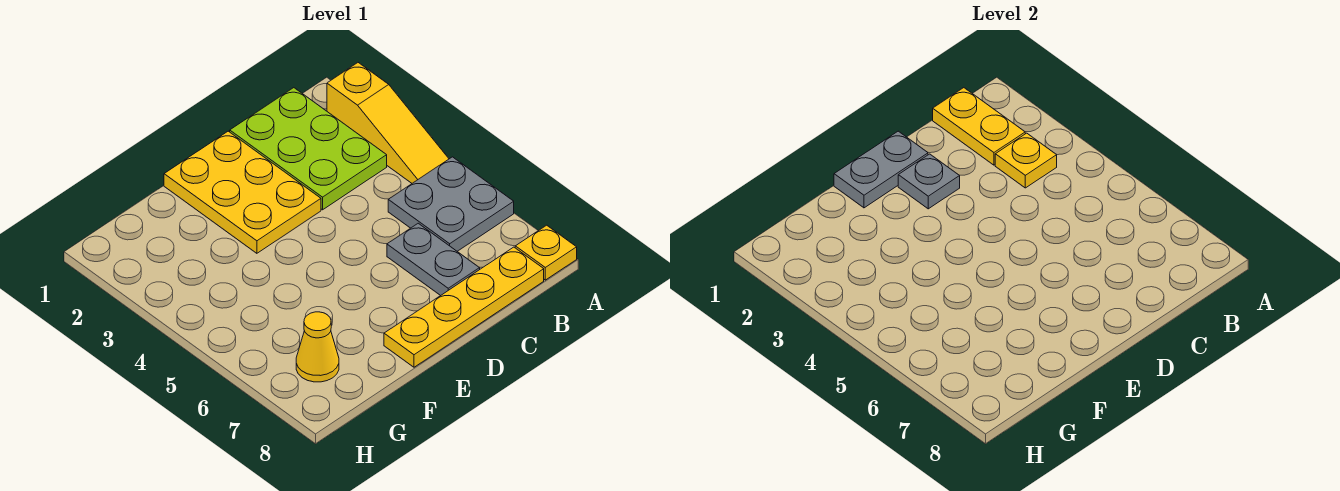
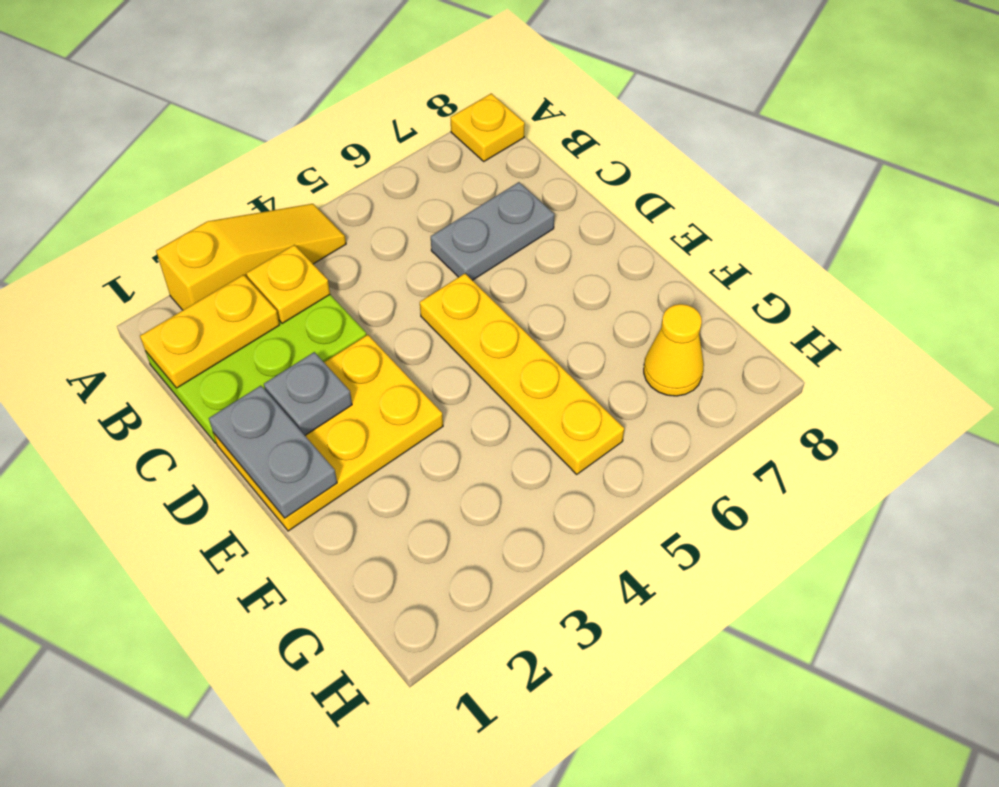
grey 2x2 plate [388,157,514,251] -> none
yellow 1x4 plate [384,247,544,367] -> yellow 1x4 plate moved to [420,274,624,474]

